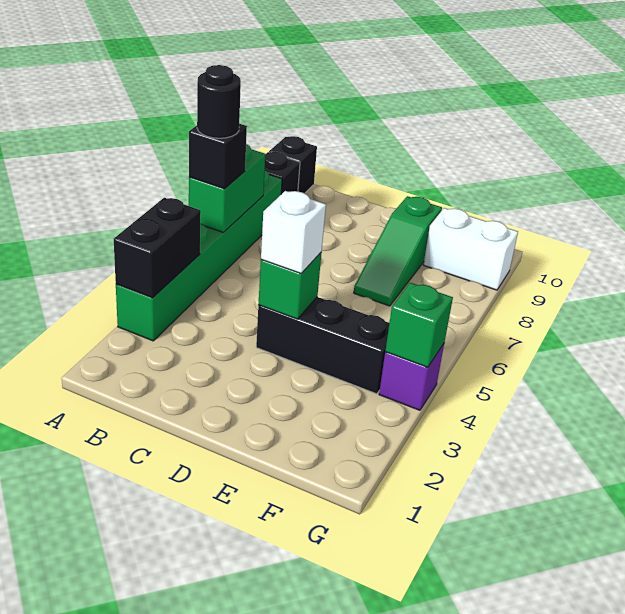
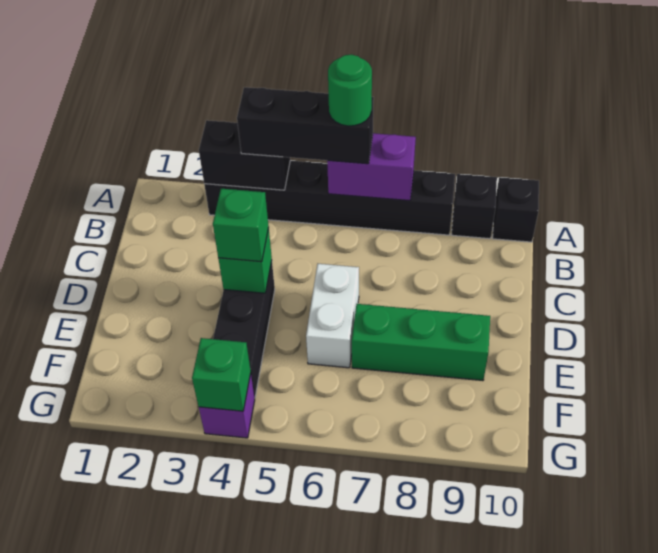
green 1x6 brick [116,171,282,341] -> black 1x6 brick [204,161,455,235]
green 1x2 brick [189,144,265,232] -> purple 1x2 brick [327,133,416,201]
black 1x1 brick [189,124,247,189] -> black 1x3 brick [237,87,374,164]
black 1x1 round brick [197,65,241,138] -> green 1x1 round brick [328,54,372,126]
white 1x1 brick [261,191,326,273] -> green 1x1 brick [213,189,269,262]
green 1x3 slope [354,196,442,306] -> green 1x3 brick [352,304,490,381]
white 1x2 brick [423,208,518,290] -> white 1x2 brick moved to [306,264,359,368]

